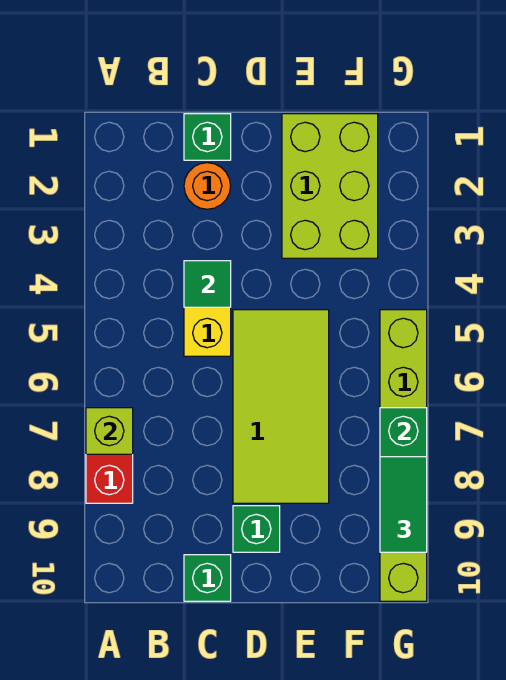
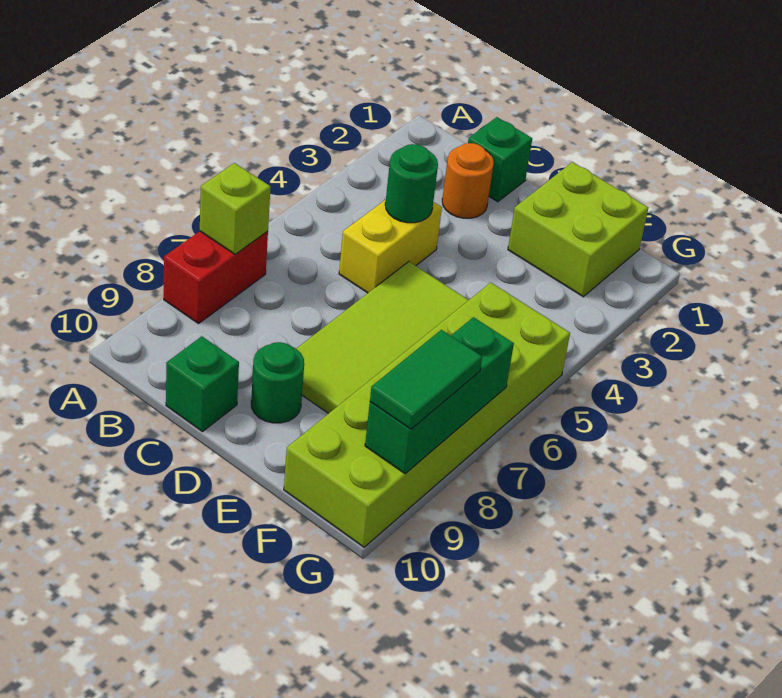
green 1x1 tile [184,261,231,307] -> green 1x1 round brick [385,144,438,223]
green 1x1 brick [233,506,280,552] -> green 1x1 round brick [251,342,304,423]
lime 2x3 brick [282,114,378,258] -> lime 2x2 brick [508,162,648,297]
lime 1x6 brick [380,310,427,601] -> lime 2x6 brick [284,283,570,547]

